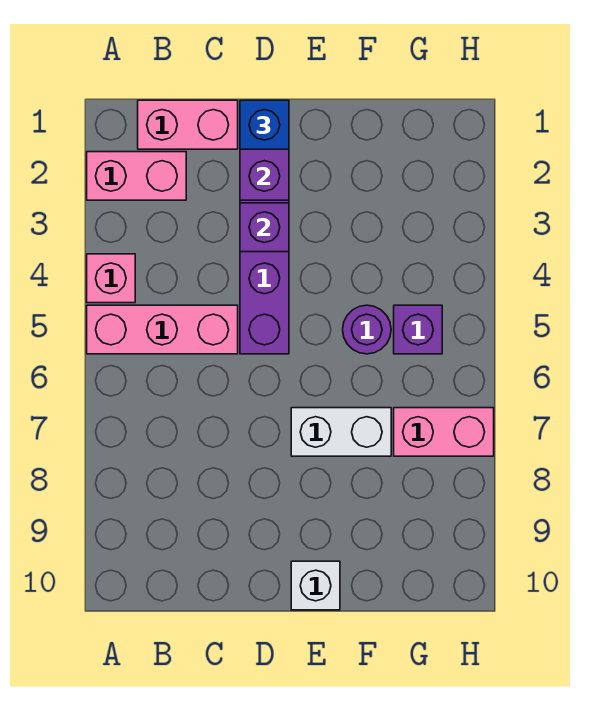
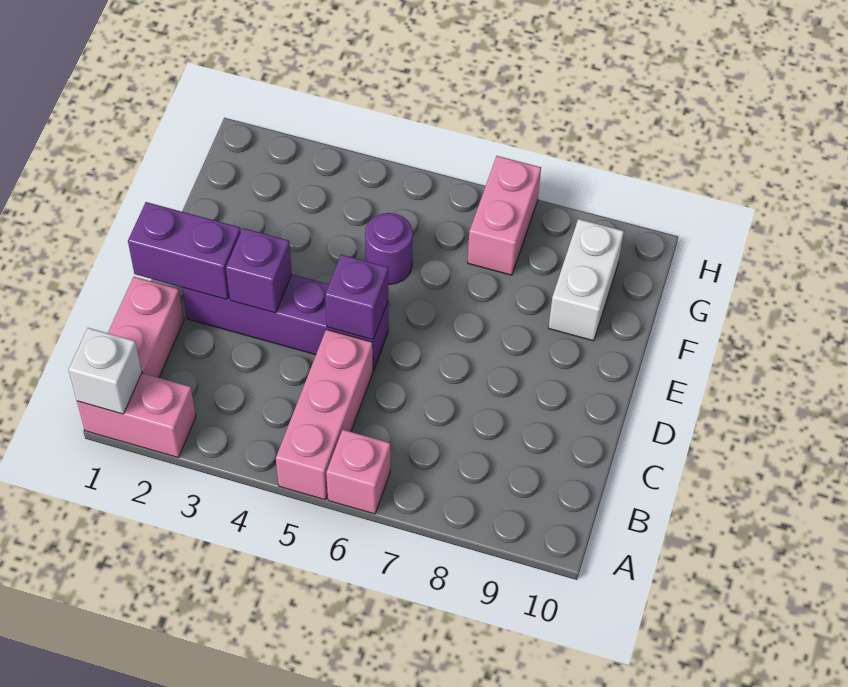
pink 1x2 brick [87,152,186,200] -> pink 1x2 brick turned to [77,373,196,458]
pink 1x1 brick [87,254,135,303] -> pink 1x1 brick moved to [326,430,390,514]
blue 1x1 brick [240,100,289,149] -> none
white 1x2 brick [291,408,391,456] -> white 1x2 brick moved to [548,219,624,341]
white 1x1 brick [291,561,340,610] -> white 1x1 brick moved to [69,328,142,414]
purple 1x1 brick [394,305,442,354] -> purple 1x1 brick moved to [325,255,388,340]

